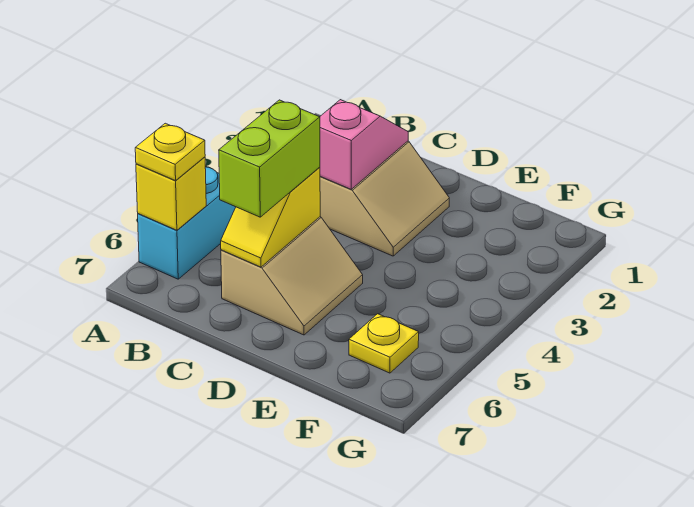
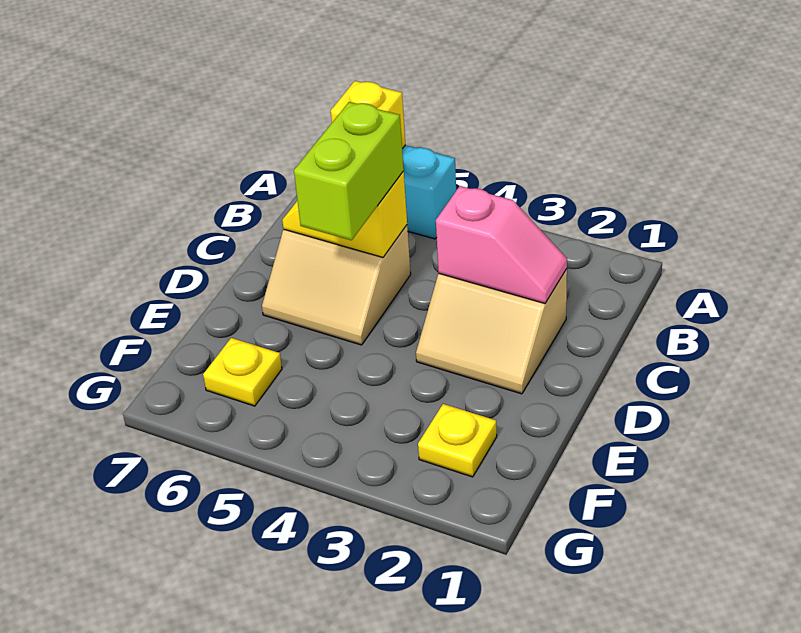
yellow 1x1 plate [135,123,205,181] -> yellow 1x1 plate moved to [418,404,497,477]
lime 1x2 brick [219,100,320,217] -> lime 1x2 brick turned to [294,102,404,240]

